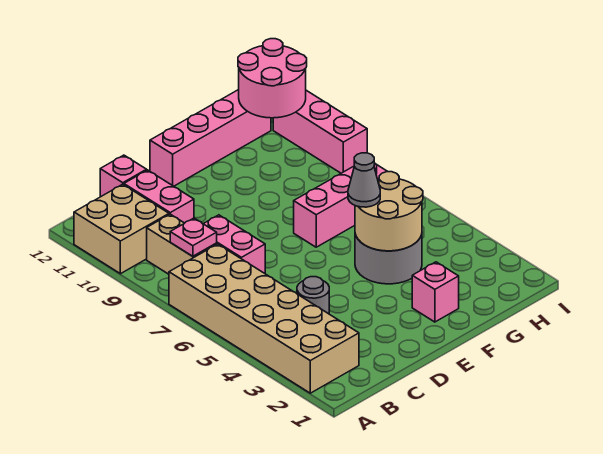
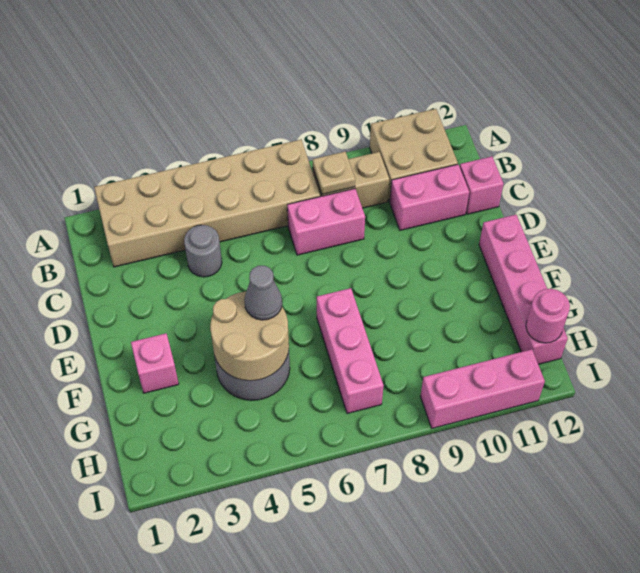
pink 1x1 plate [170,218,217,256] -> tan 1x1 plate [313,152,355,194]
pink 2x2 round brick [238,39,307,118] -> pink 1x1 round brick [526,289,570,343]

